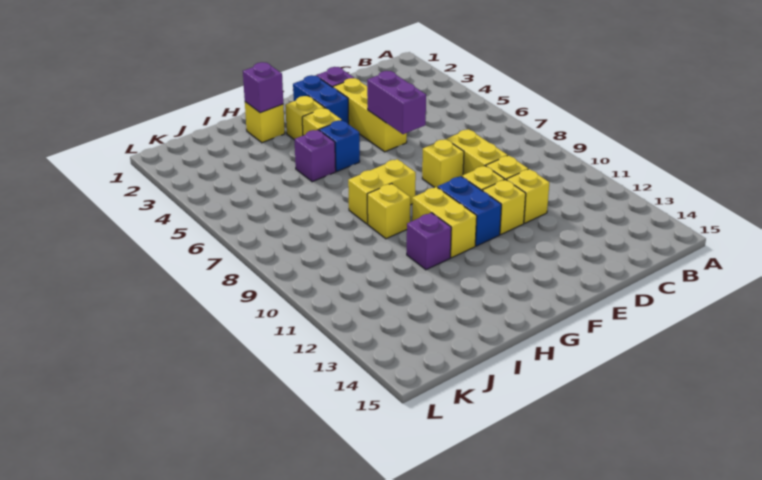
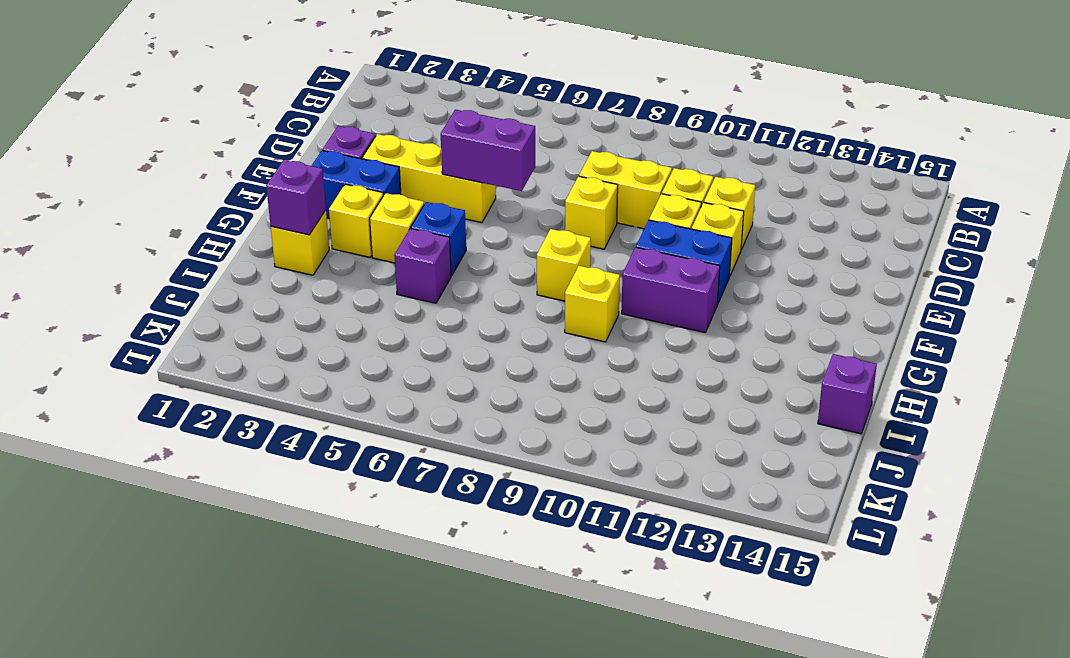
yellow 1x2 brick [348,159,416,224] -> yellow 1x1 brick [537,229,591,301]
yellow 1x2 brick [412,187,477,258] -> purple 1x2 brick [621,247,720,333]
purple 1x1 brick [407,213,451,270] -> purple 1x1 brick moved to [818,354,877,434]

